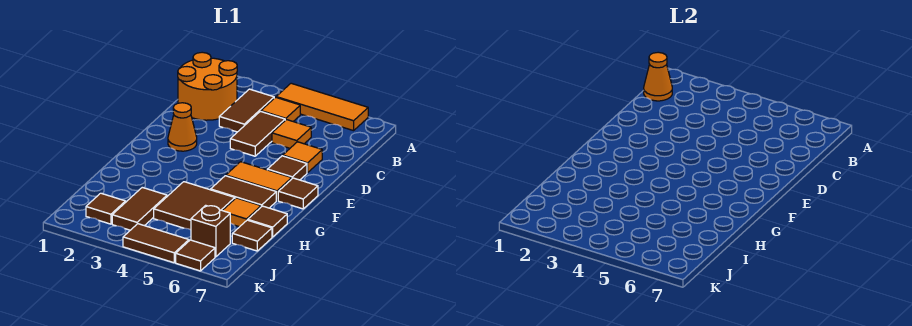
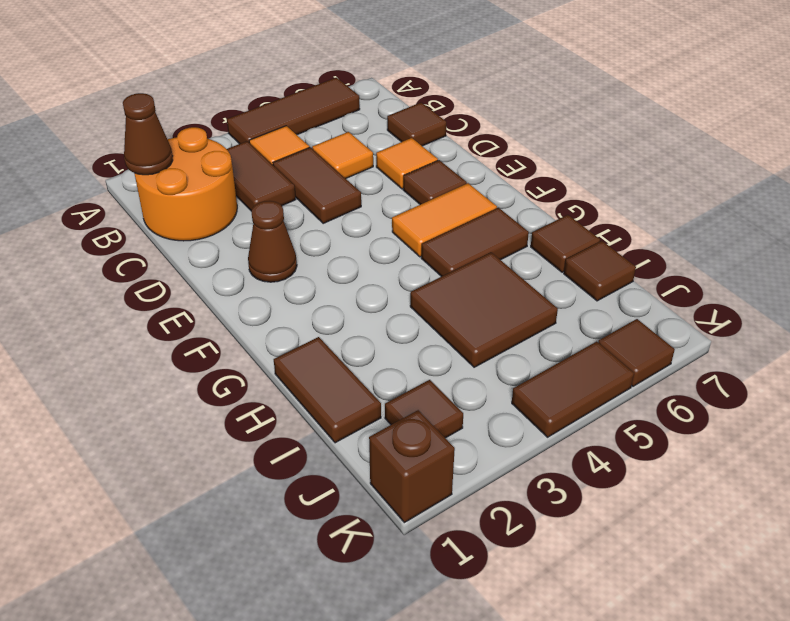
orange 1x3 tile [276,83,368,131] -> brown 1x3 tile [227,78,360,144]
orange 1x1 cone [644,52,672,101] -> brown 1x1 cone [123,93,173,175]
orange 1x1 cone [168,103,197,151] -> brown 1x1 cone [248,201,297,282]
brown 1x1 tile [278,178,318,209] -> brown 1x1 tile moved to [387,102,446,146]
orange 1x1 tile [222,198,261,227] -> none
brown 1x2 tile [112,187,167,230] -> brown 1x2 tile moved to [274,337,381,443]
brown 1x1 brick [191,205,230,257] -> brown 1x1 brick moved to [369,410,455,523]

